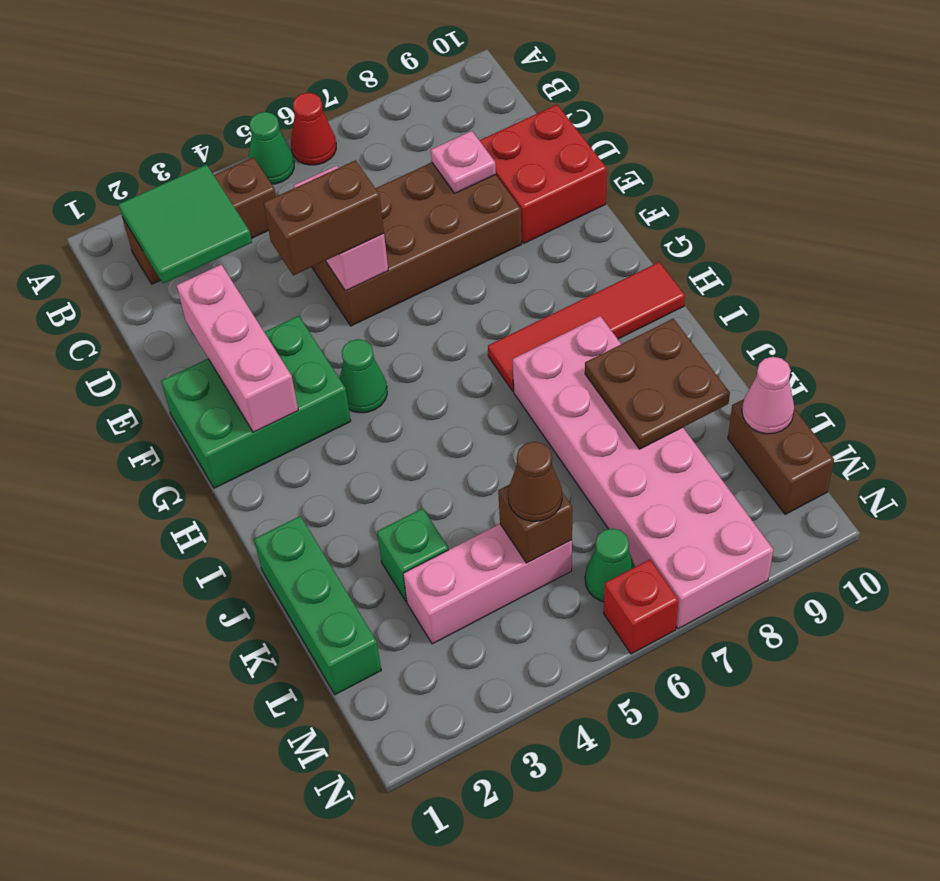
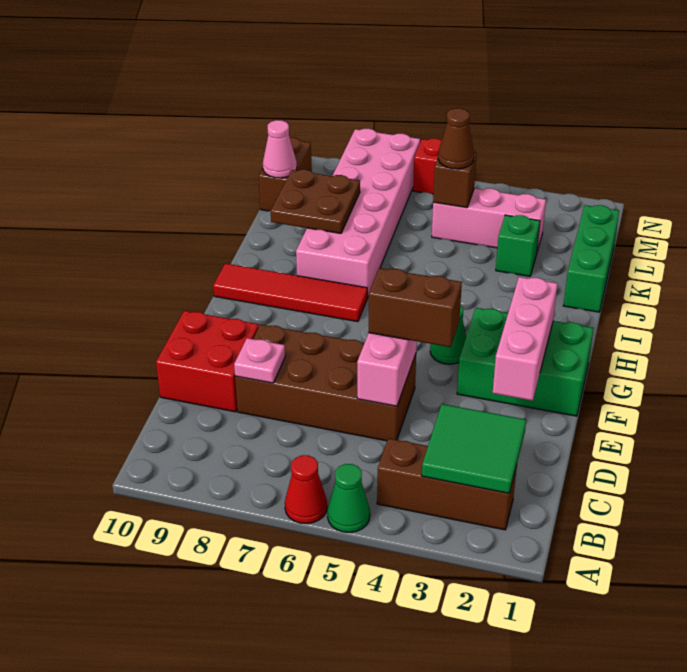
green 1x1 cone [585,529,635,602] -> none

